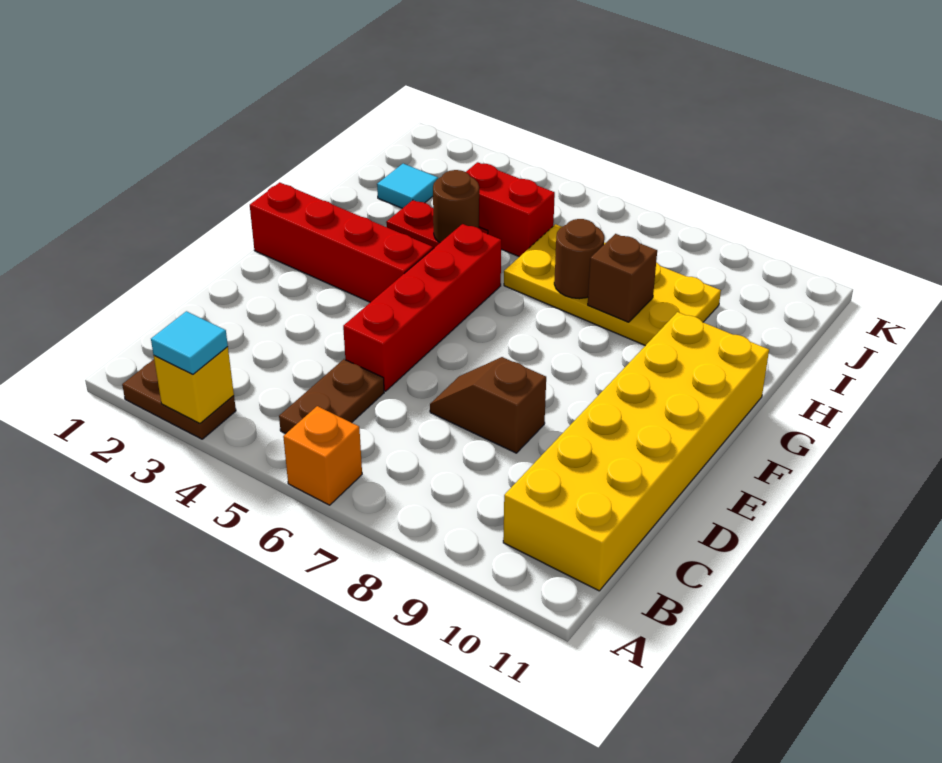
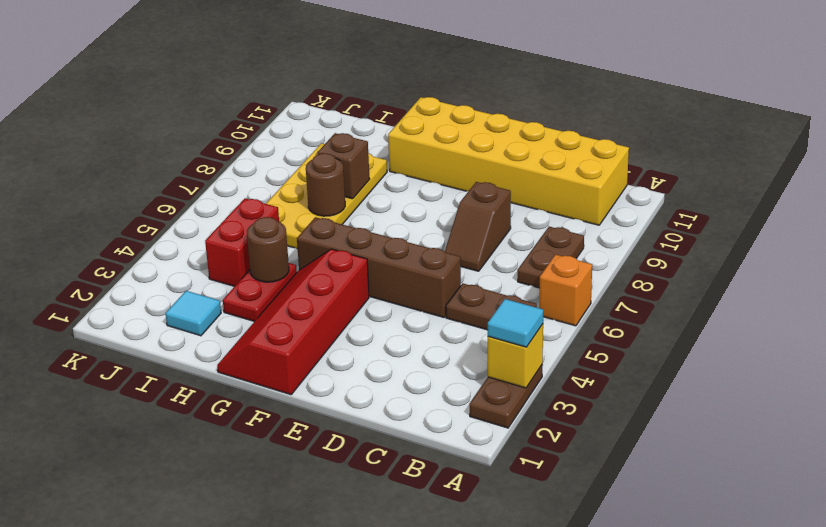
none -> brown 1x2 plate [518,227,584,288]
red 1x4 brick [343,224,501,391] -> brown 1x4 brick [297,217,461,317]

